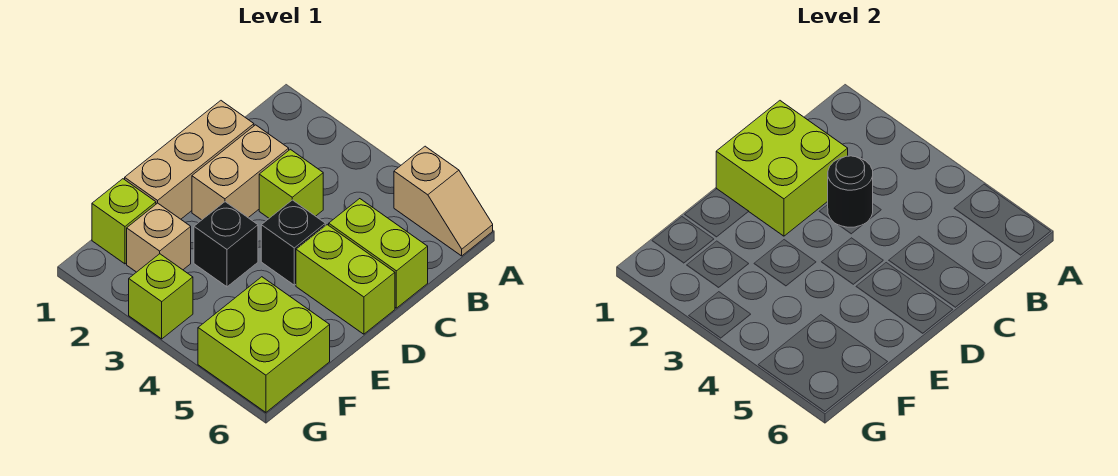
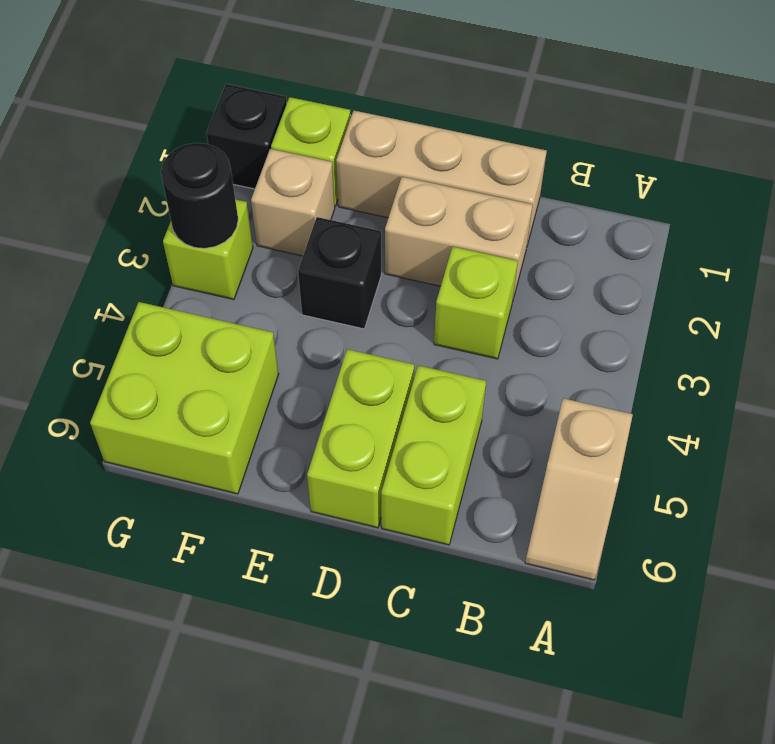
lime 2x2 brick [716,101,848,236] -> none
black 1x1 round brick [828,156,873,227] -> black 1x1 round brick moved to [161,143,238,248]
black 1x1 brick [261,200,325,285] -> black 1x1 brick moved to [206,84,287,189]

